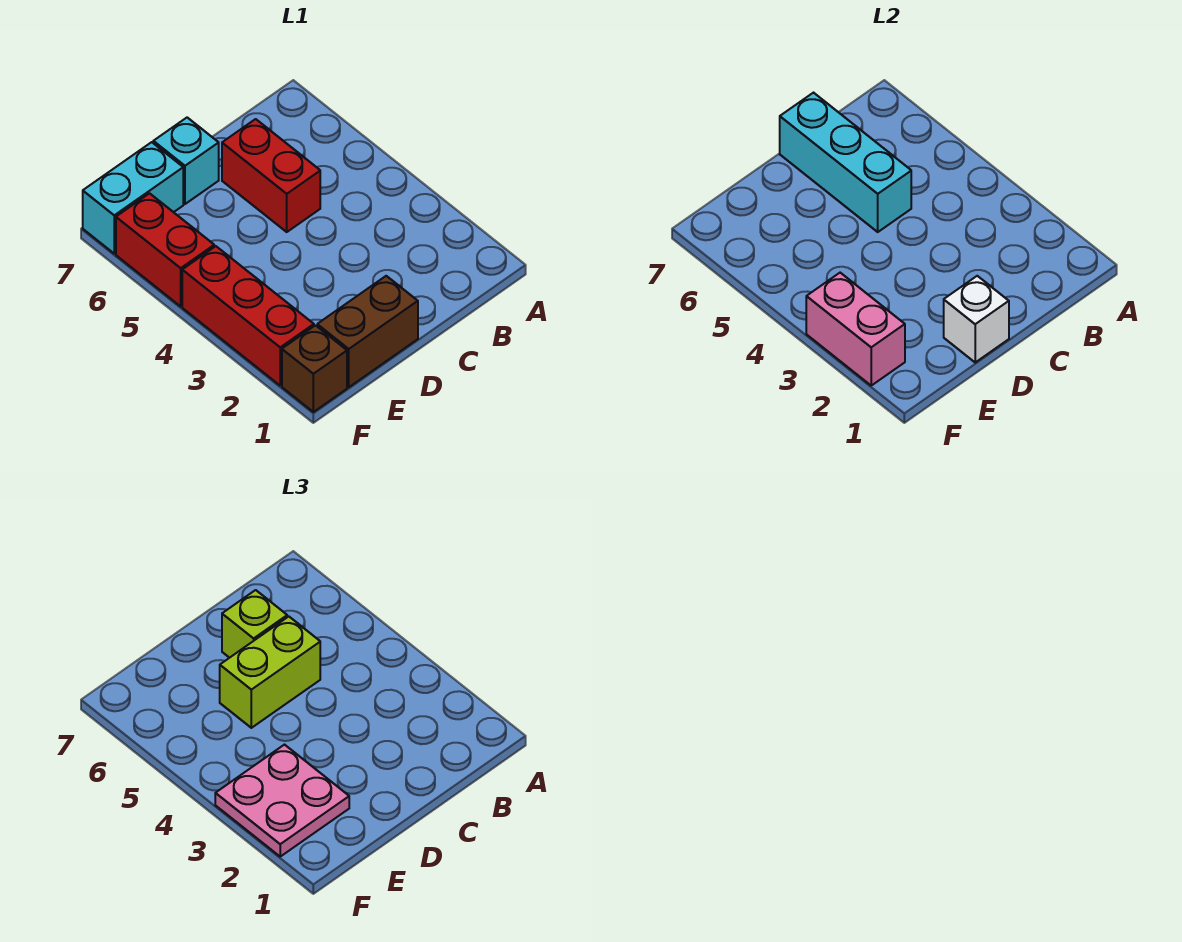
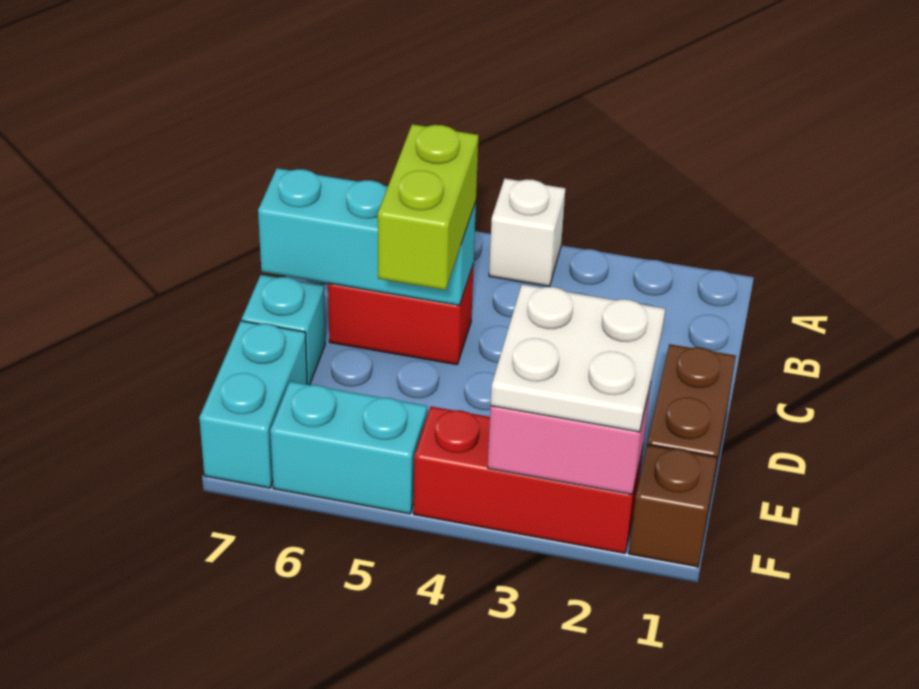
lime 1x1 brick [222,590,287,658] -> none
white 1x1 brick [944,276,1009,362] -> white 1x1 brick moved to [489,179,565,286]
pink 2x2 plate [215,745,349,856] -> white 2x2 plate [491,284,665,432]
red 1x2 brick [116,193,214,306] -> cyan 1x2 brick [270,382,427,514]

